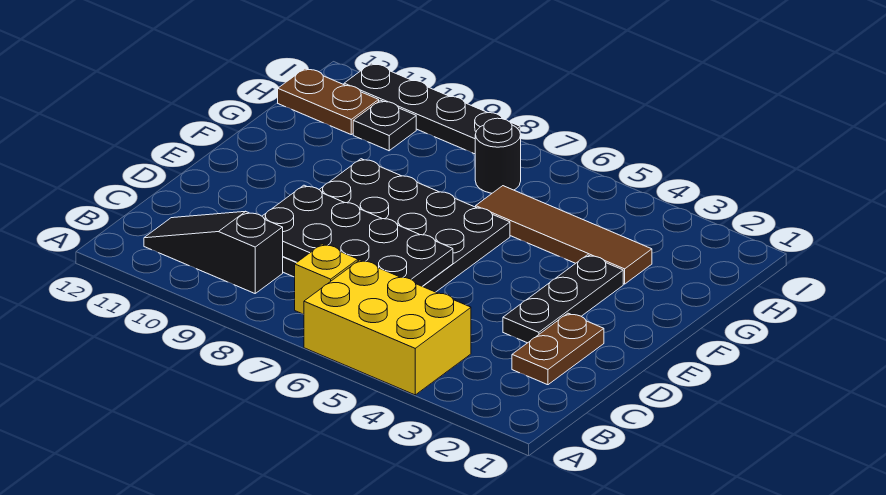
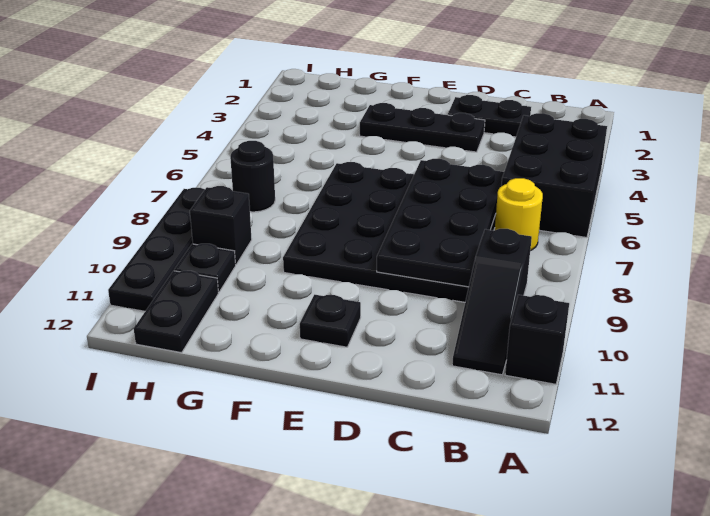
yellow 2x3 brick [304,260,471,395] -> black 2x3 brick [501,113,607,237]
none -> black 1x1 brick [505,295,569,384]
yellow 1x1 brick [295,244,358,314] -> yellow 1x1 round brick [495,178,543,251]
brown 1x2 plate [512,313,604,385] -> black 1x2 plate [448,95,531,137]
none -> black 1x1 plate [300,295,361,347]
brown 1x4 tile [476,186,652,284] -> none
none -> black 1x1 brick [190,186,252,265]
brown 1x2 plate [278,68,379,135] -> black 1x2 plate [134,271,219,353]

